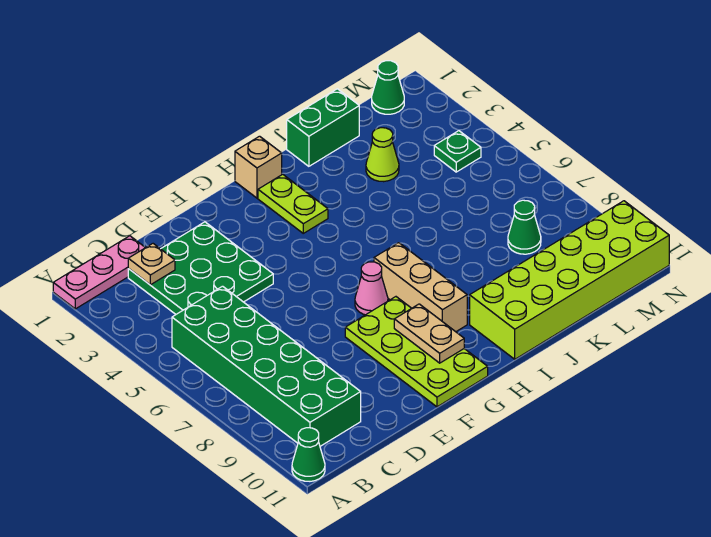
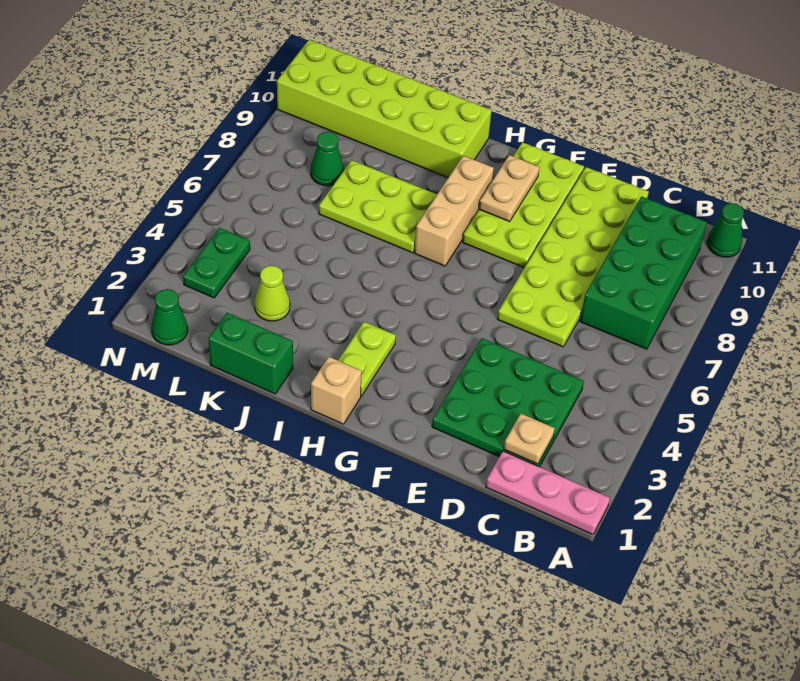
green 2x6 brick [172,286,361,446] -> green 2x4 brick [580,197,707,349]
none -> lime 2x6 plate [497,167,649,347]
pink 1x1 cone [355,262,388,315] -> none
none -> lime 2x3 plate [319,160,437,253]
green 1x1 plate [434,131,481,172] -> green 1x2 plate [183,228,250,298]

